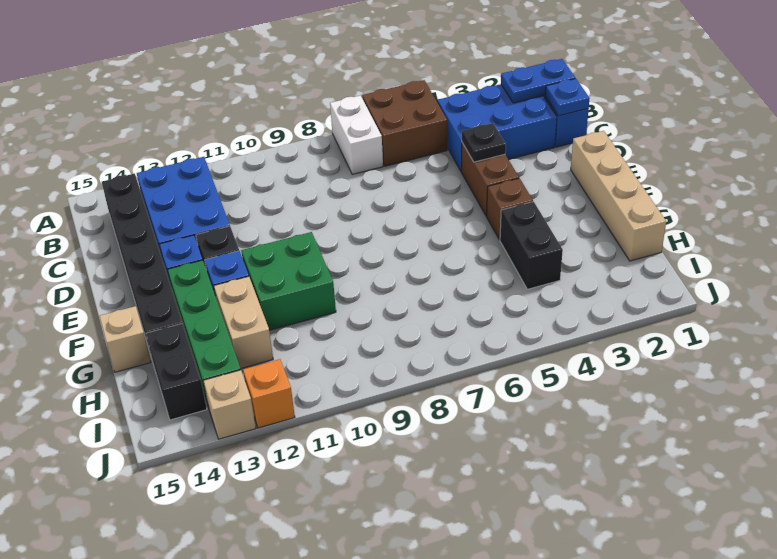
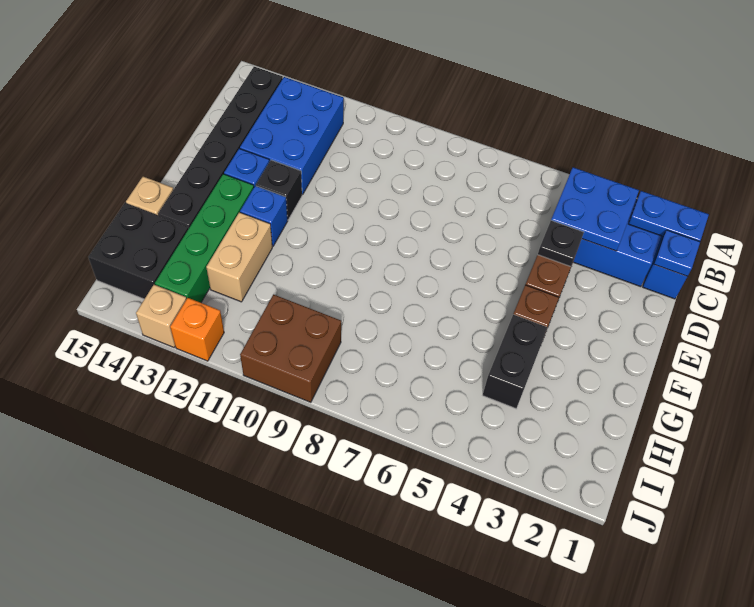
brown 2x2 brick [362,80,447,166] -> brown 2x2 brick moved to [240,295,341,402]
white 1x2 brick [330,96,383,174] -> none
none -> blue 2x2 plate [551,167,639,251]
tan 1x4 brick [571,131,666,261] -> none
green 2x2 brick [241,232,336,330] -> none
black 1x2 brick [146,323,207,420] -> black 2x2 brick [88,203,188,299]

